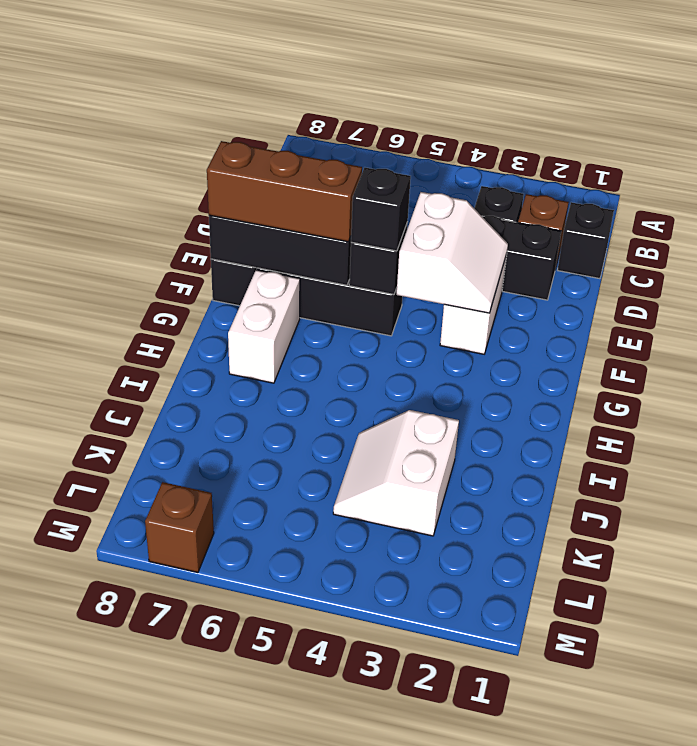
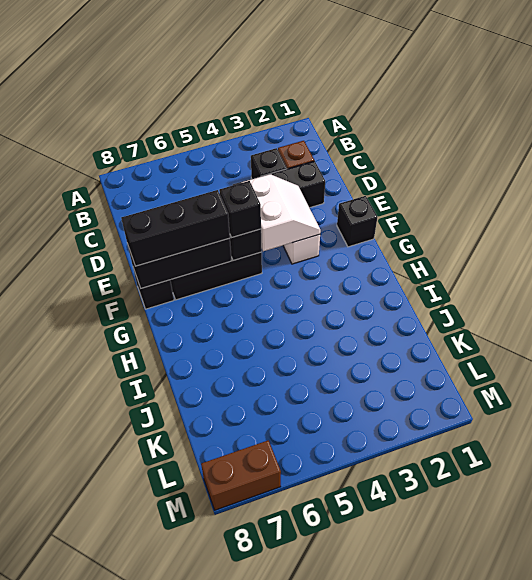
black 1x1 brick [558,202,614,279] -> black 1x1 brick moved to [337,196,378,247]
brown 1x3 brick [207,141,362,242] -> black 1x3 brick [121,190,230,266]
white 1x2 brick [228,270,300,383] -> none
white 2x2 slope [333,410,459,536] -> none
brown 1x1 brick [145,482,214,572] -> brown 1x2 brick [201,440,281,510]

